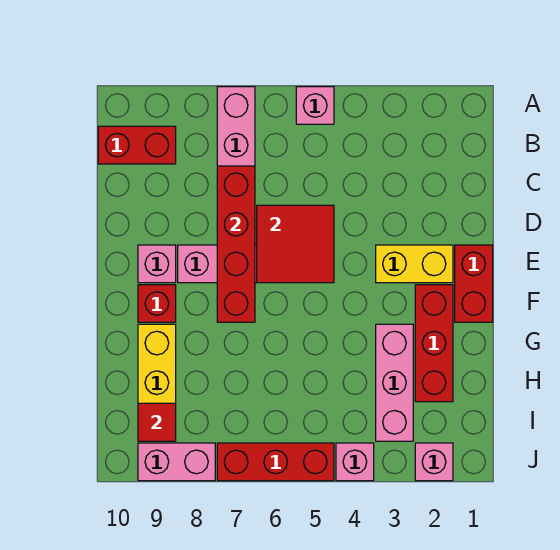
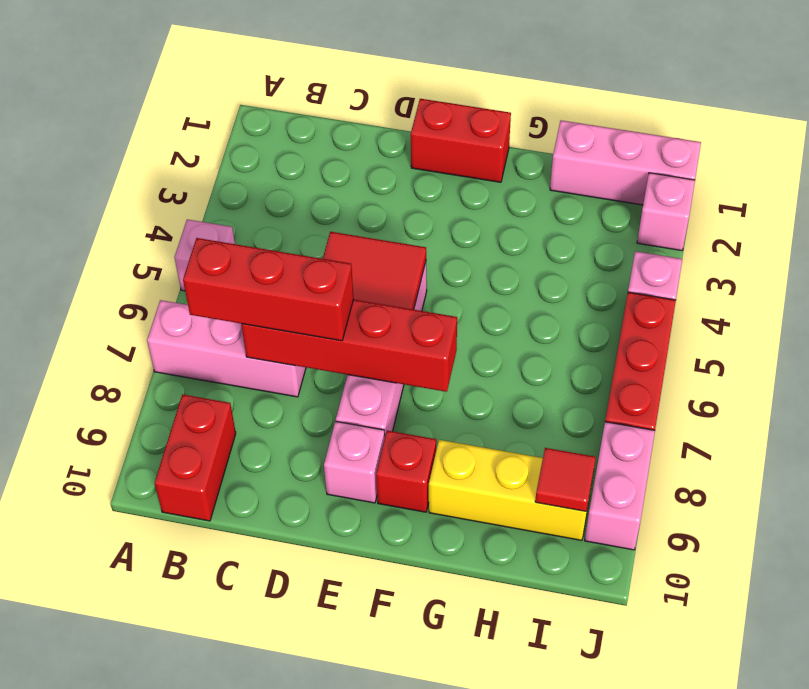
yellow 1x2 brick [376,245,453,283] -> none
red 1x3 brick [415,285,453,402] -> red 1x3 brick moved to [183,238,354,341]
pink 1x3 brick [376,324,413,441] -> pink 1x3 brick moved to [550,120,701,205]

